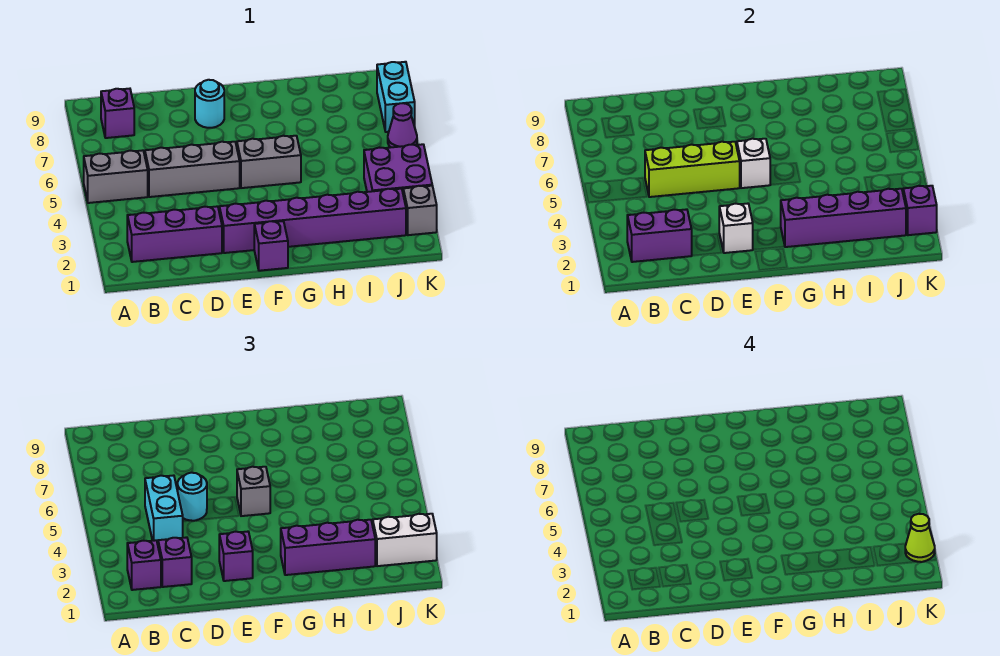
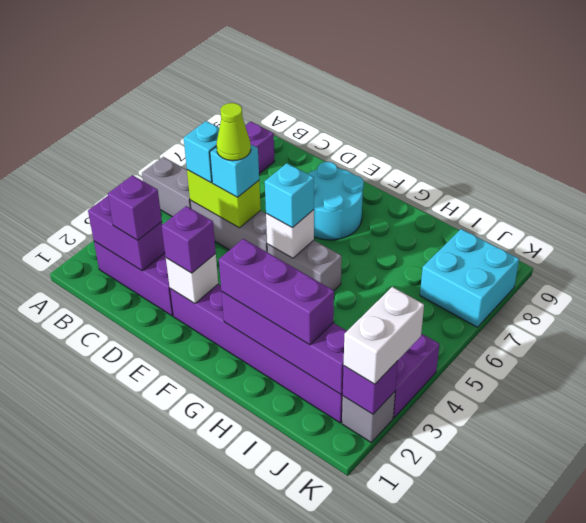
purple 1x1 brick [127,540,161,590] -> none
cyan 1x2 brick [145,475,183,544] -> cyan 1x1 brick [184,121,219,183]
lime 1x3 brick [645,142,740,197] -> lime 1x2 brick [187,170,261,228]
cyan 1x1 round brick [178,473,207,521] -> cyan 1x1 brick [210,145,259,197]
cyan 1x1 round brick [195,80,224,128] -> cyan 2x2 round brick [308,162,364,240]
purple 1x1 brick [254,221,288,271] -> none
grey 1x1 brick [237,467,270,516] -> cyan 1x1 brick [265,163,314,228]
white 1x2 brick [373,514,437,566] -> white 1x2 brick turned to [344,287,424,384]
lime 1x1 cone [905,514,935,562] -> lime 1x1 cone moved to [216,103,251,161]
purple 1x1 cone [388,103,417,147] -> none
cyan 1x2 brick [377,62,415,132] -> cyan 2x2 brick [420,229,519,327]

